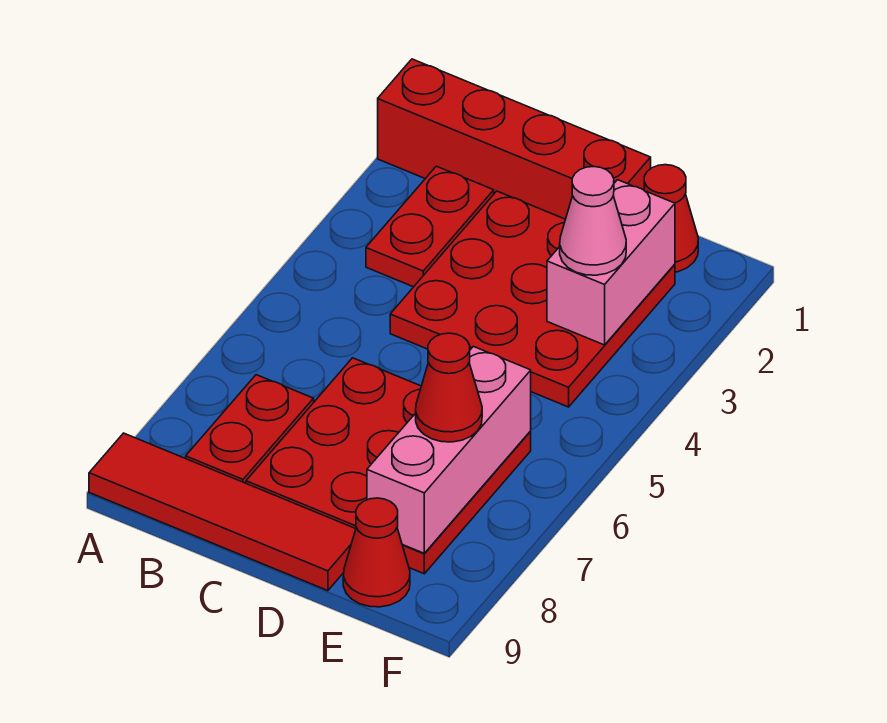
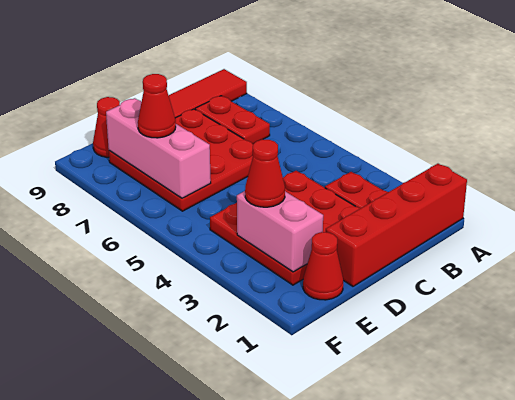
pink 1x1 cone [560,167,626,275] -> red 1x1 cone [245,139,285,207]

